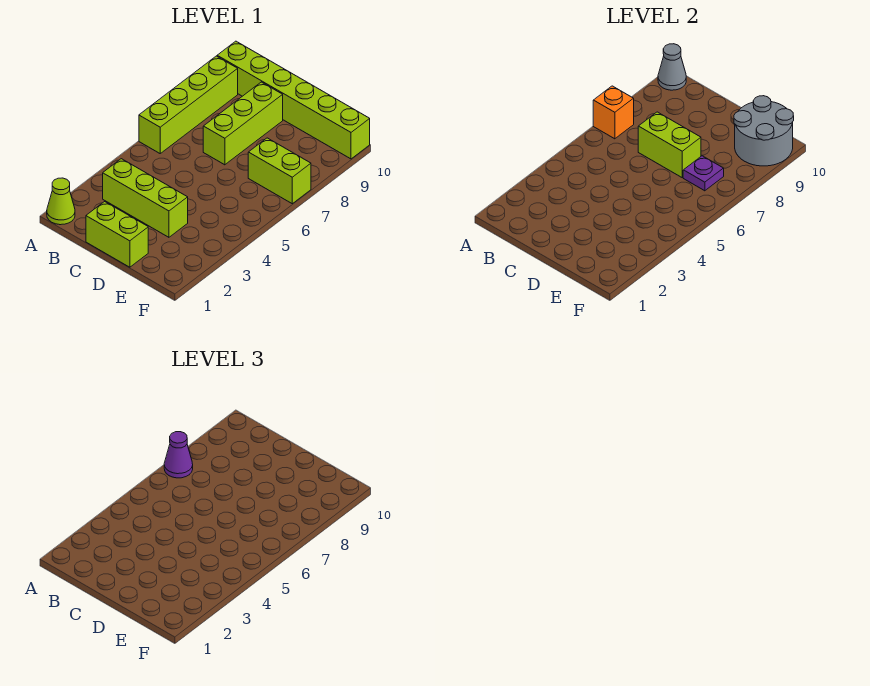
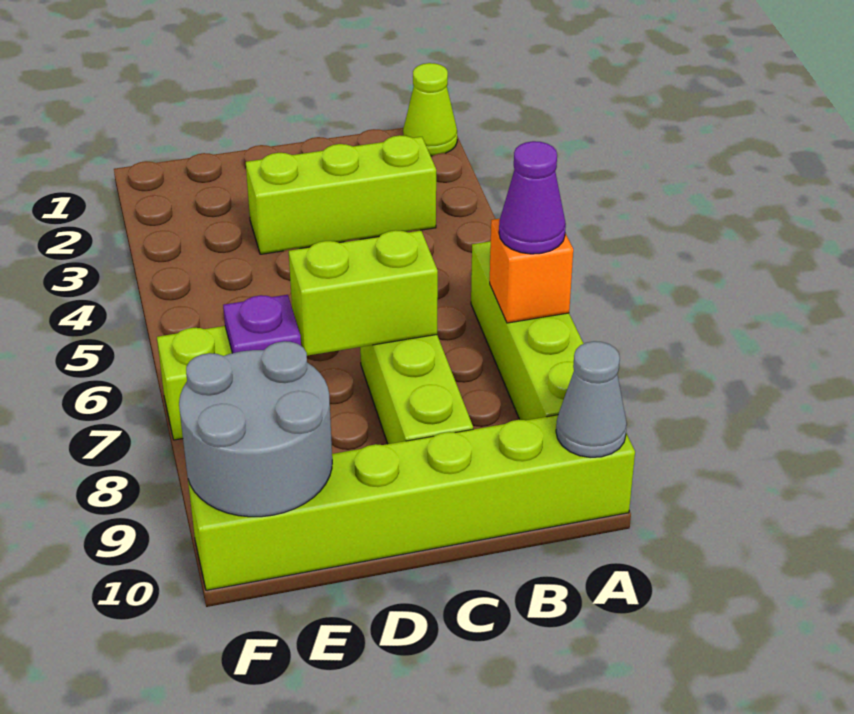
lime 1x2 brick [86,202,148,267] -> none

